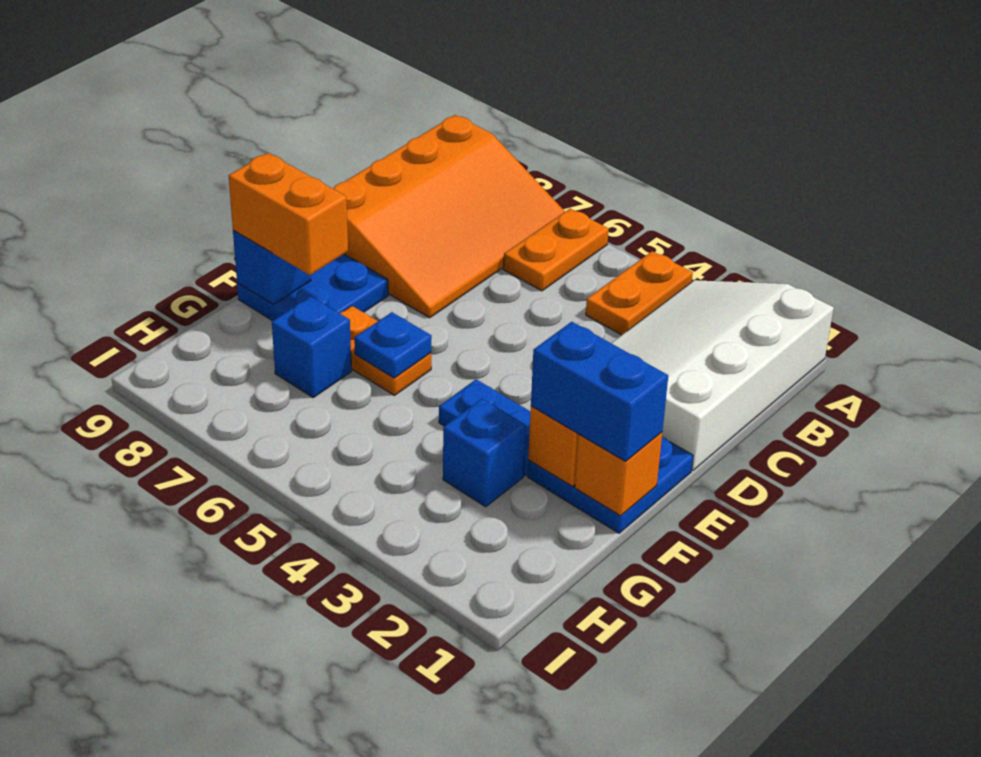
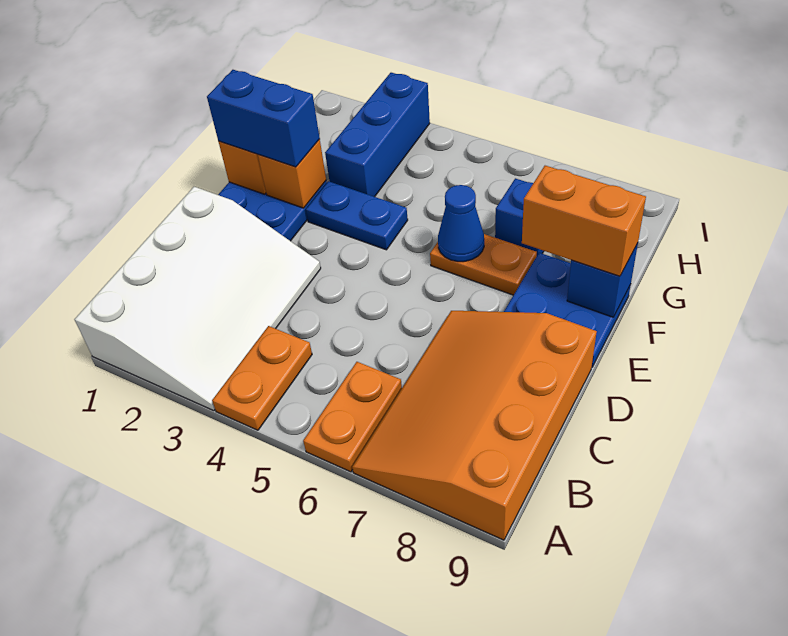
blue 1x1 plate [354,312,432,378] -> blue 1x1 cone [438,185,484,262]
blue 1x1 brick [443,399,526,507] -> blue 1x3 brick [325,73,430,197]

